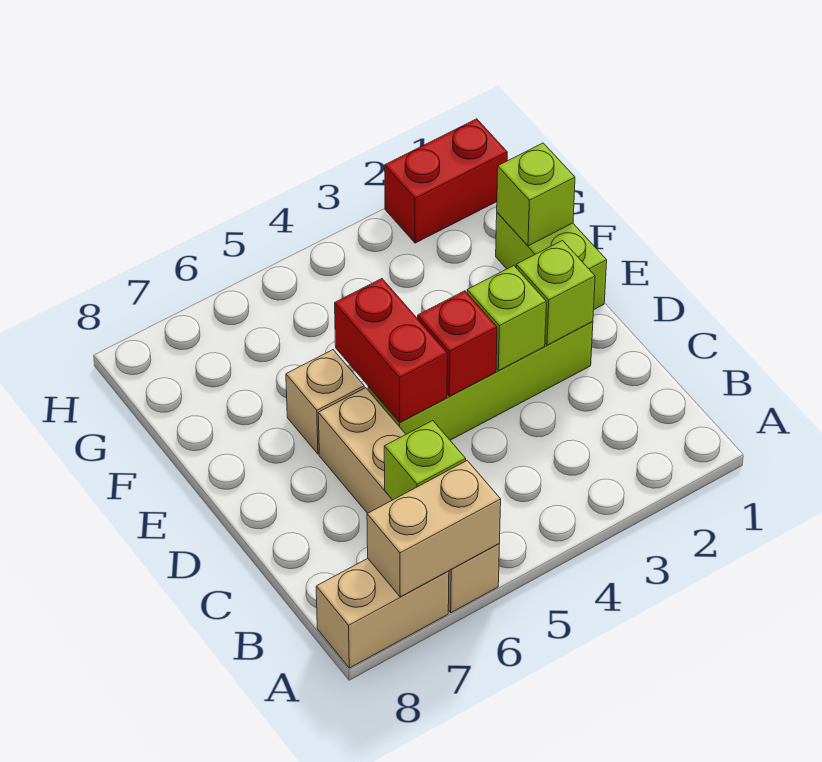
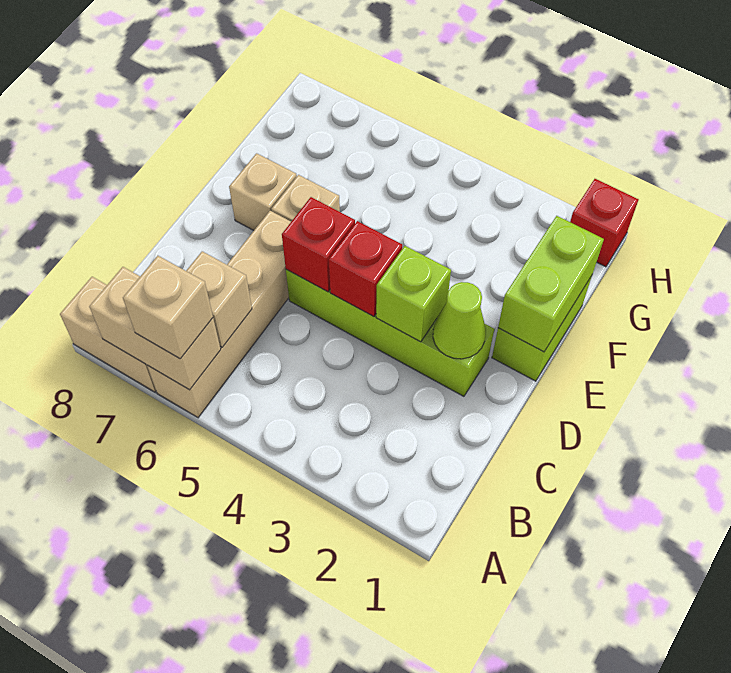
none -> tan 1x1 brick [123,256,213,359]
lime 1x1 brick [384,421,466,500] -> tan 1x1 brick [186,251,252,347]
lime 1x1 brick [516,241,595,345] -> lime 1x1 cone [433,282,486,359]
red 1x2 brick [335,279,447,422] -> red 1x1 brick [282,197,355,292]
none -> tan 1x1 brick [229,153,297,230]
lime 1x1 brick [497,143,575,246] -> lime 1x2 brick [498,216,604,352]
red 1x2 brick [385,119,507,243] -> red 1x1 brick [570,179,639,267]

